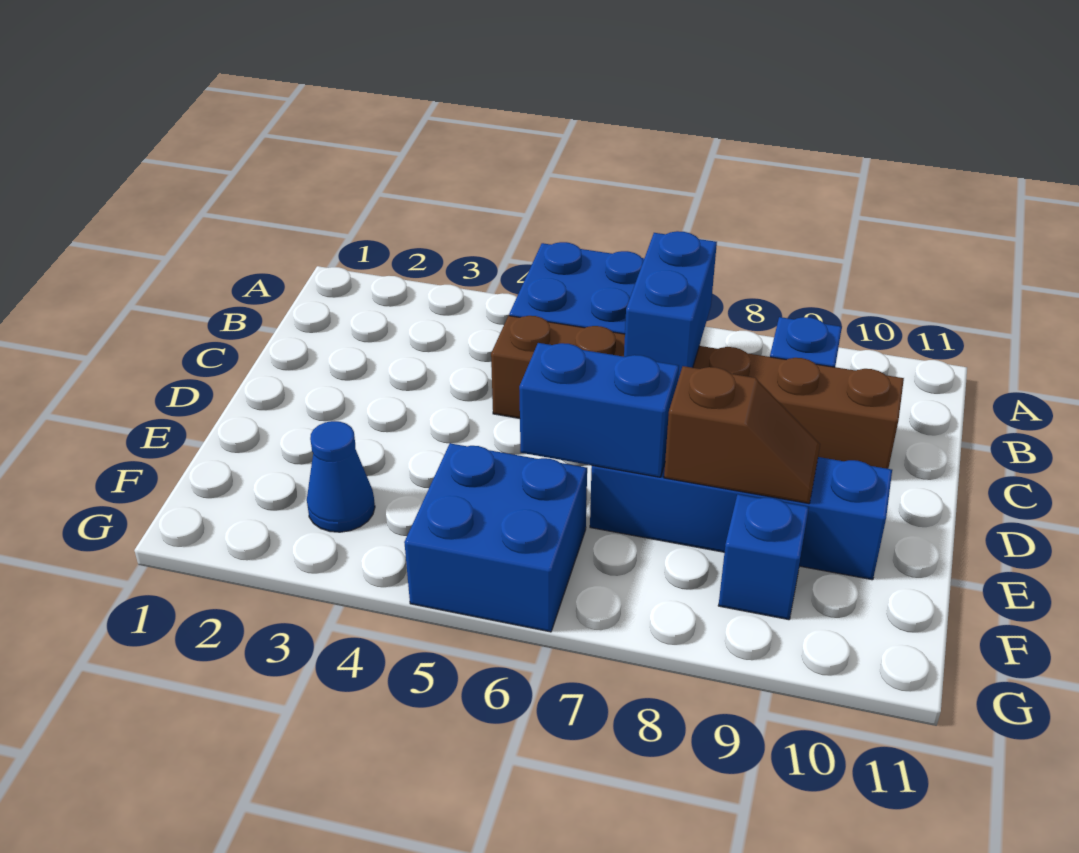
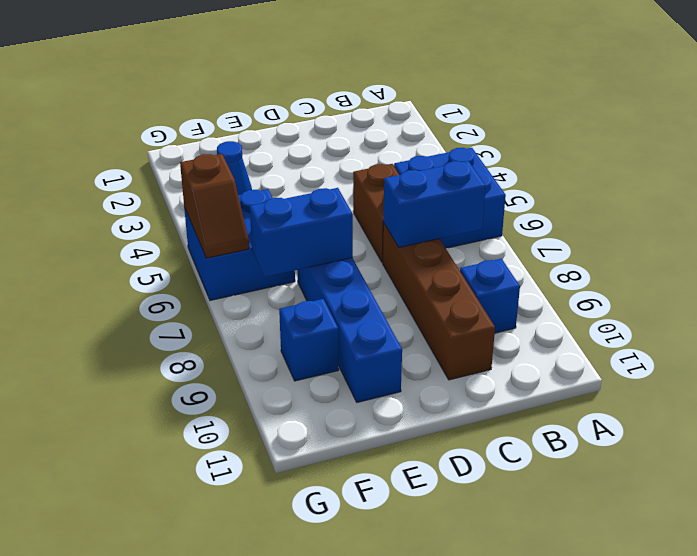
blue 1x2 brick [519,343,679,477] -> blue 1x2 brick turned to [250,188,353,277]
brown 1x2 slope [664,366,820,504] -> brown 1x2 slope moved to [180,154,249,258]

